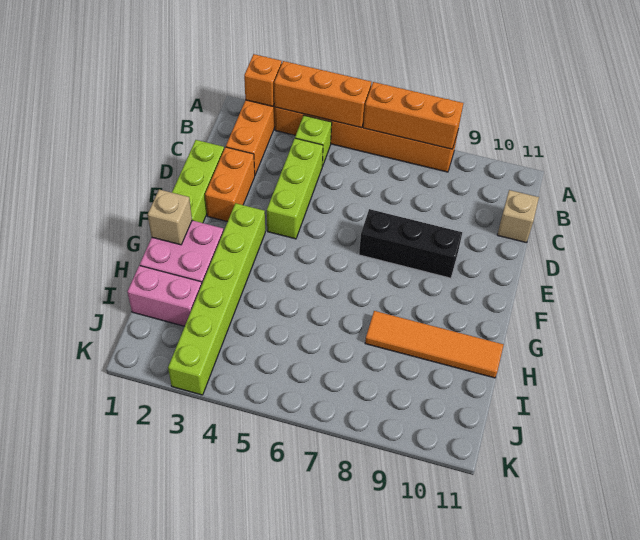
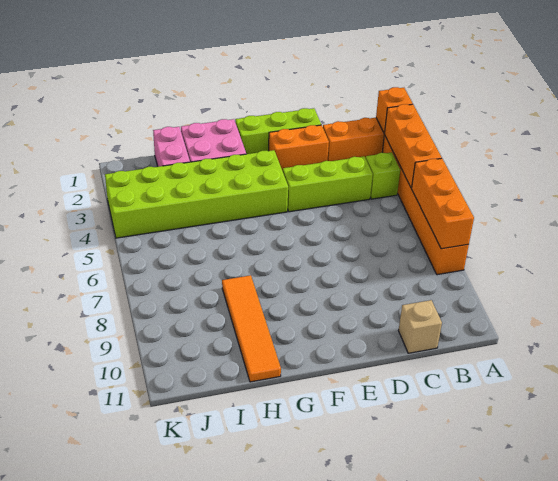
black 1x3 brick [359,209,462,278] -> none
lime 1x6 brick [168,203,265,395] -> lime 2x6 brick [105,150,288,238]
tan 1x1 brick [148,190,192,245] -> none

